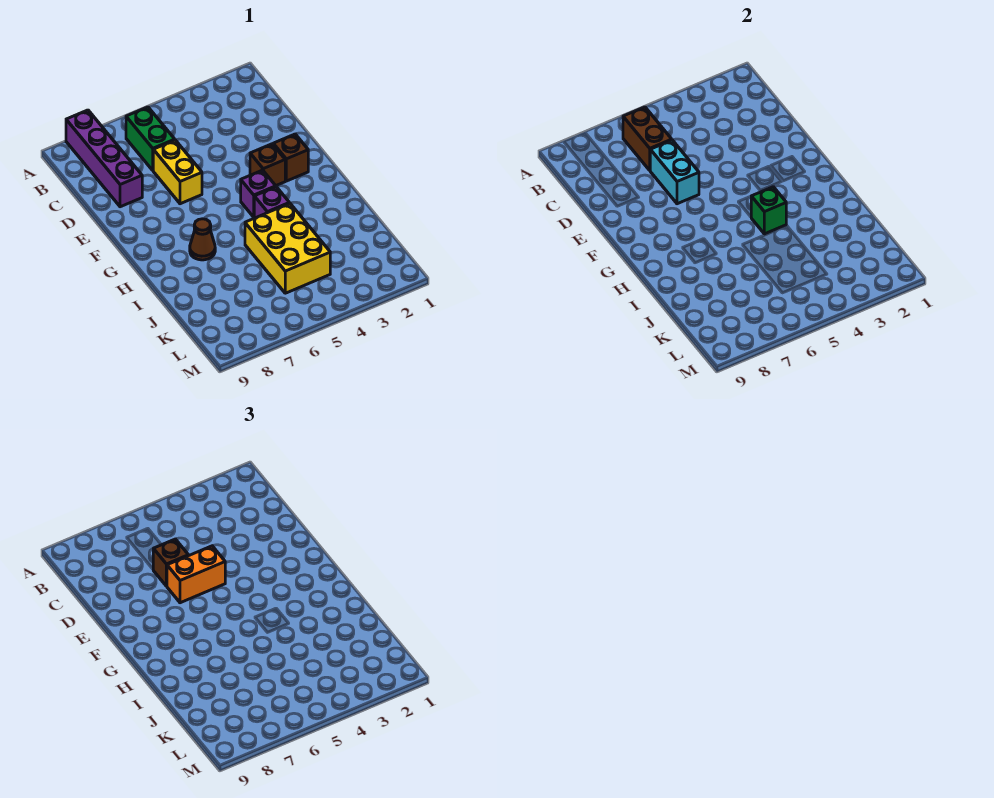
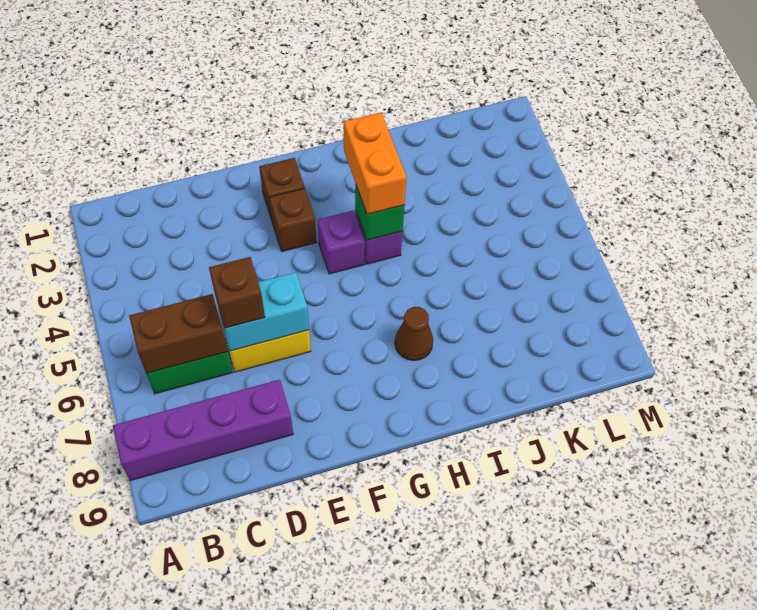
orange 1x2 brick [167,546,225,603] -> orange 1x2 brick moved to [343,113,407,214]
yellow 2x3 brick [245,203,330,293] -> none

